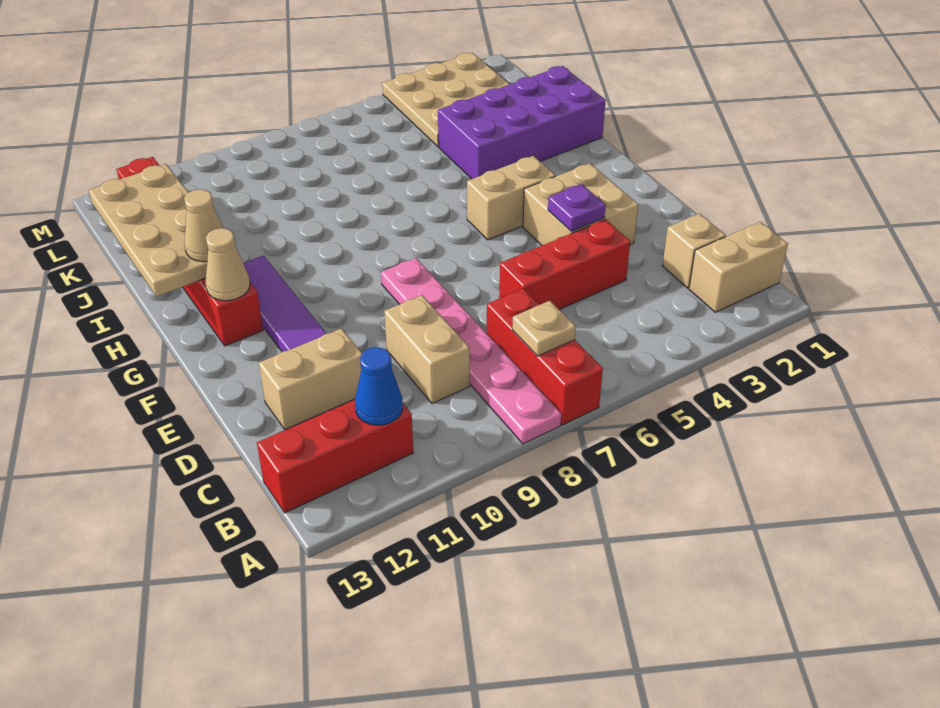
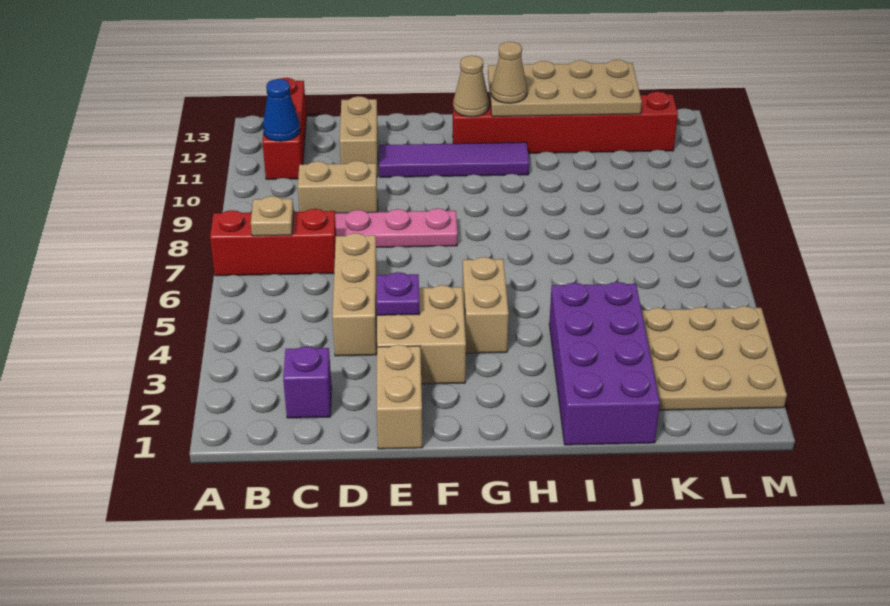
tan 1x2 brick [689,222,788,312] -> tan 1x2 brick moved to [377,345,423,449]
tan 1x1 brick [662,214,726,288] -> purple 1x1 brick [283,346,332,418]
red 1x3 brick [499,219,630,309] -> tan 1x3 brick [332,233,377,356]

